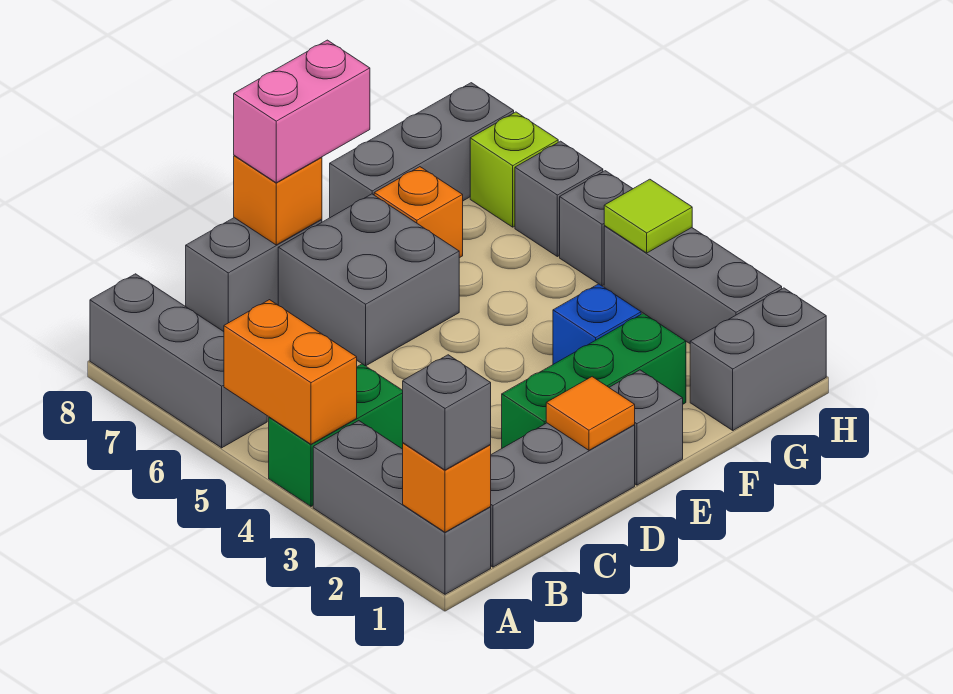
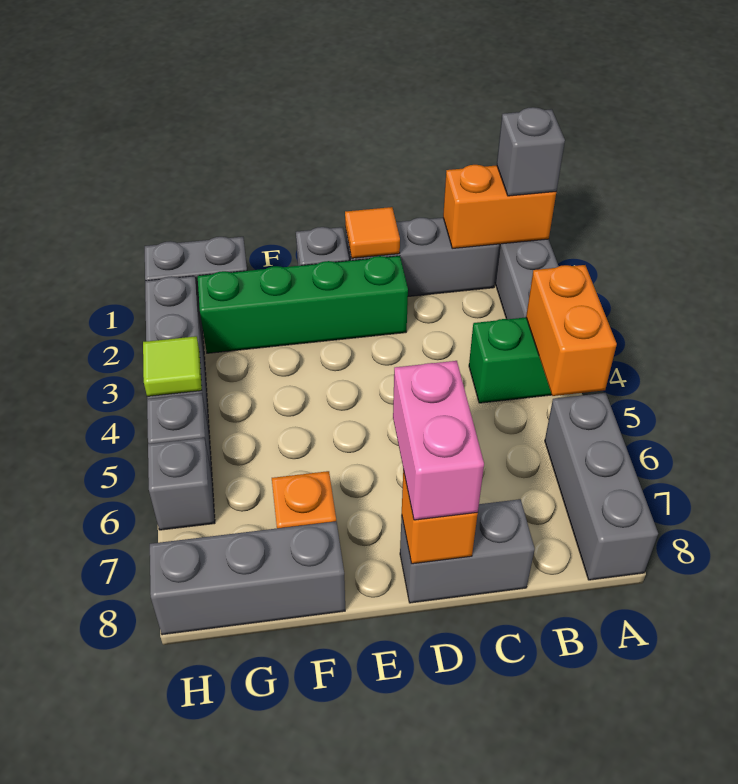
orange 1x1 brick [403,443,491,532] -> orange 1x2 brick [443,165,556,248]
green 1x3 brick [502,313,686,448] -> green 1x4 brick [198,256,408,353]
grey 2x2 brick [278,194,459,366] -> none
pink 1x2 brick [234,40,370,183] -> pink 1x2 brick turned to [393,361,484,520]
blue 1x1 brick [553,284,641,364] -> none
lime 1x1 brick [470,112,558,227] -> none

